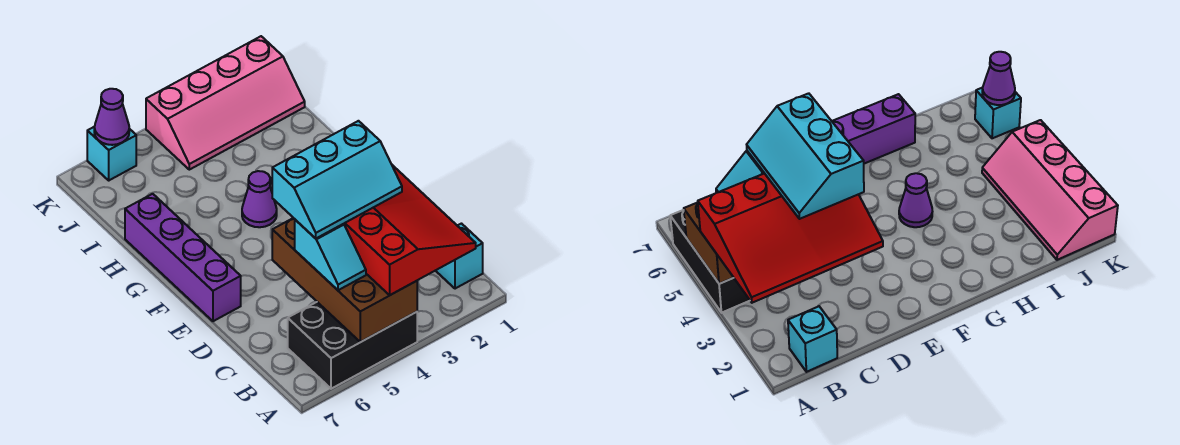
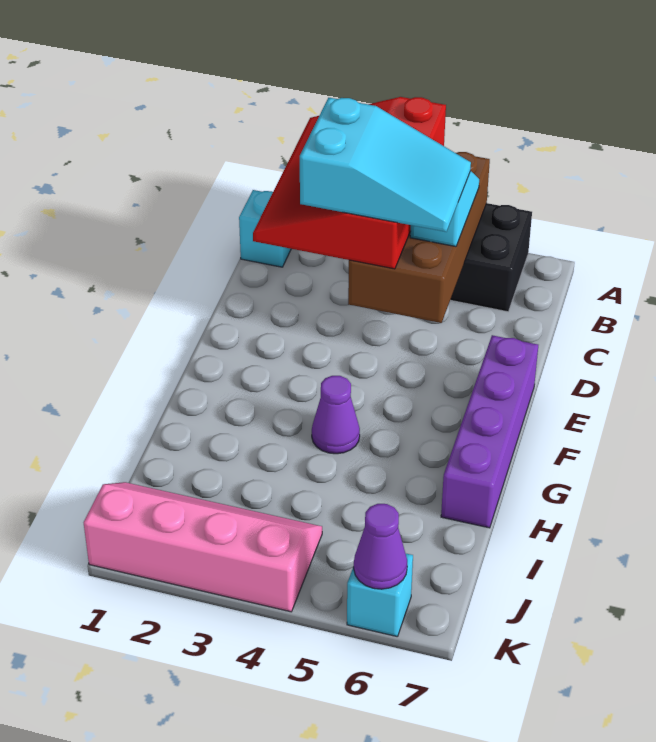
cyan 2x3 slope [272,121,402,238] -> cyan 2x3 slope turned to [300,98,471,232]

